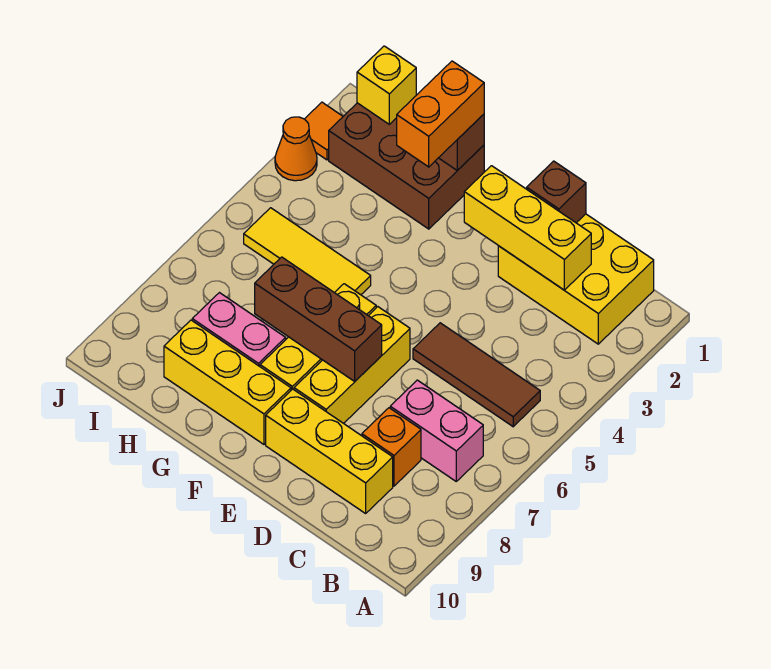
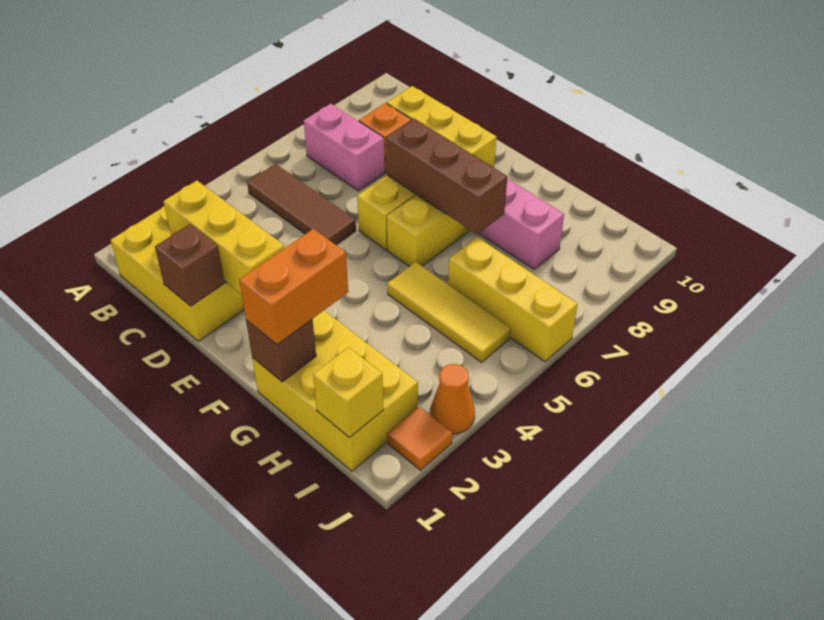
yellow 1x3 brick [164,320,291,444] -> yellow 1x3 brick moved to [448,237,578,362]
brown 2x3 brick [329,103,484,229] -> yellow 2x3 brick [252,311,418,471]

